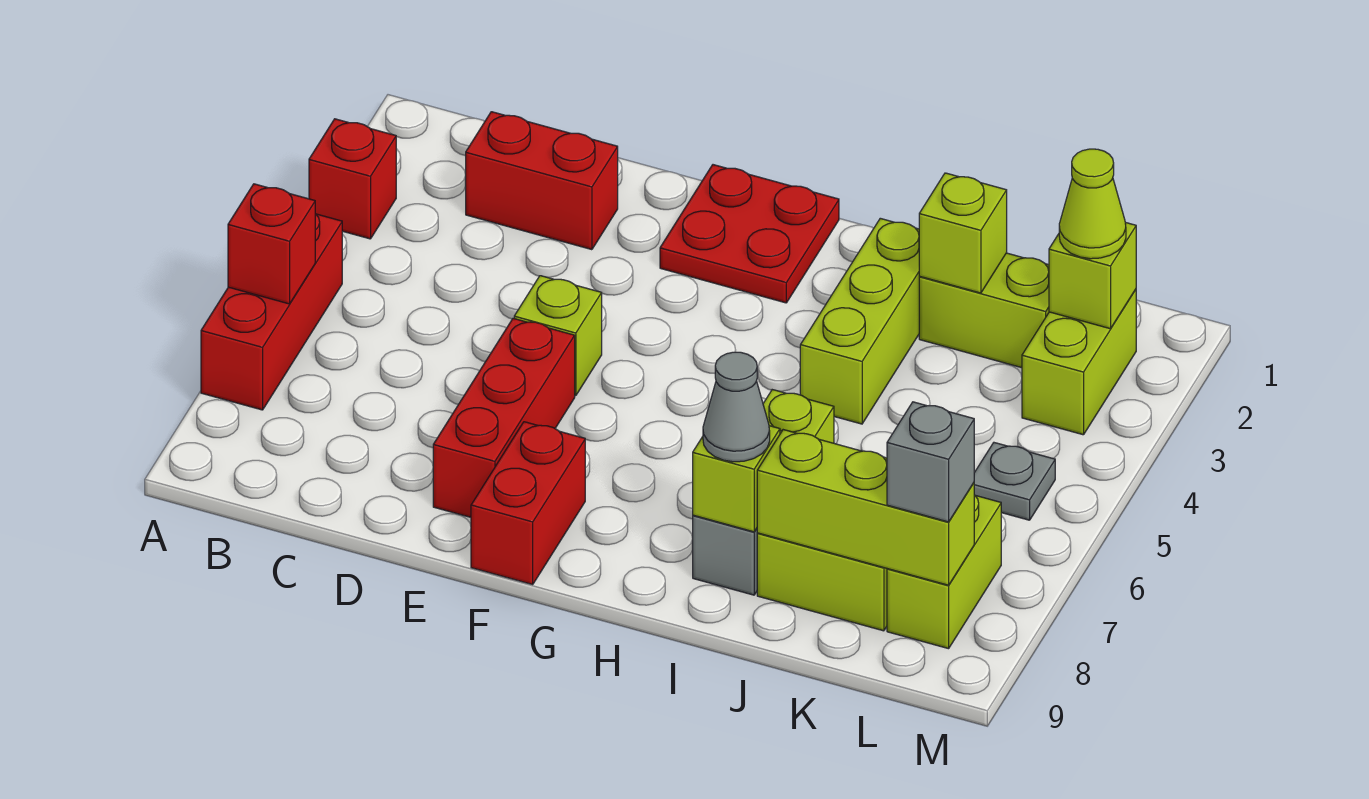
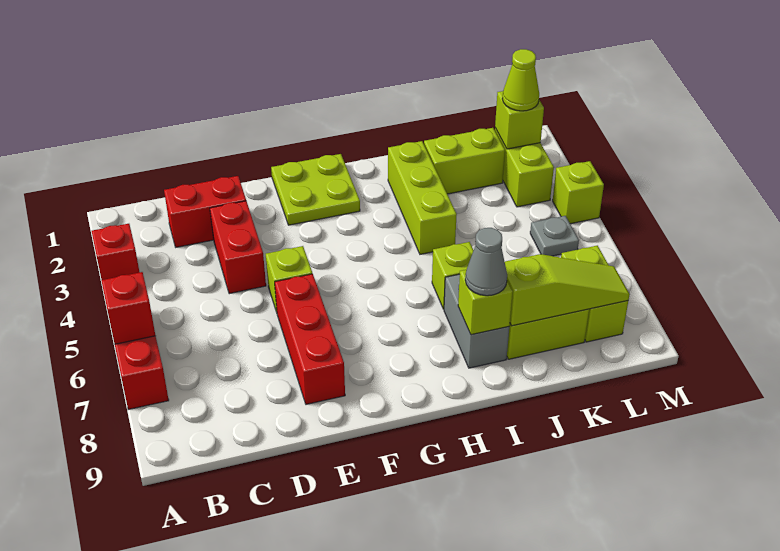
red 2x2 plate [660,165,839,303] -> lime 2x2 plate [271,154,360,225]
red 1x2 brick [471,422,585,584] -> red 1x2 brick moved to [210,201,266,294]
lime 1x1 brick [919,173,1007,293] -> lime 1x1 brick moved to [553,161,604,224]
lime 1x3 brick [757,430,974,585] -> lime 1x3 slope [505,254,630,326]
grey 1x1 brick [887,402,974,522] -> none

